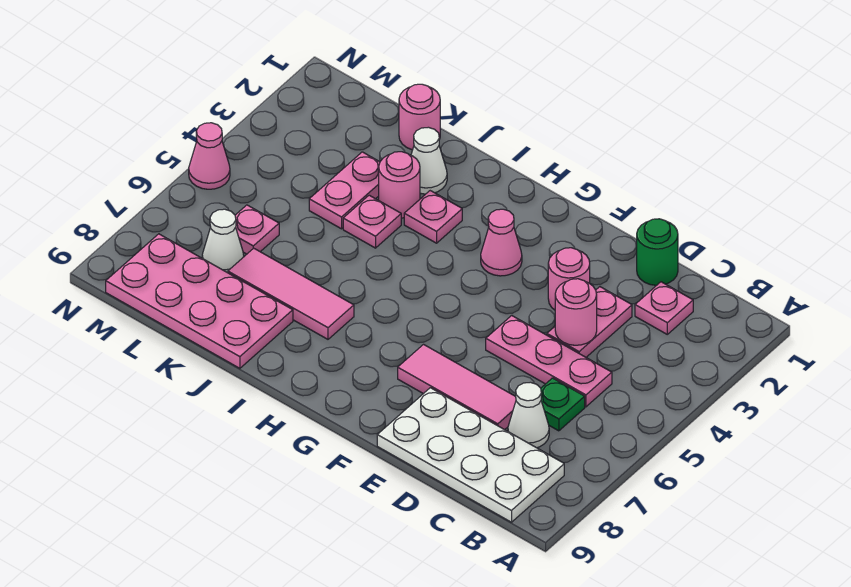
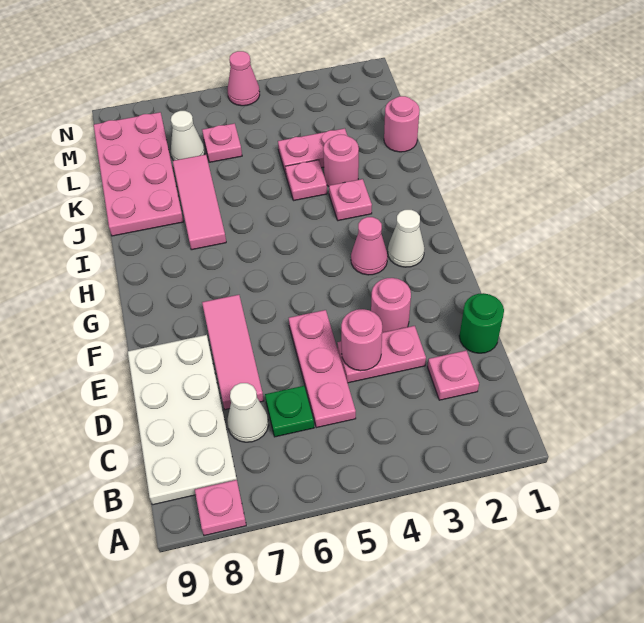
none -> pink 1x1 plate [195,480,246,536]
white 1x1 cone [411,127,447,194] -> white 1x1 cone moved to [388,210,424,267]

